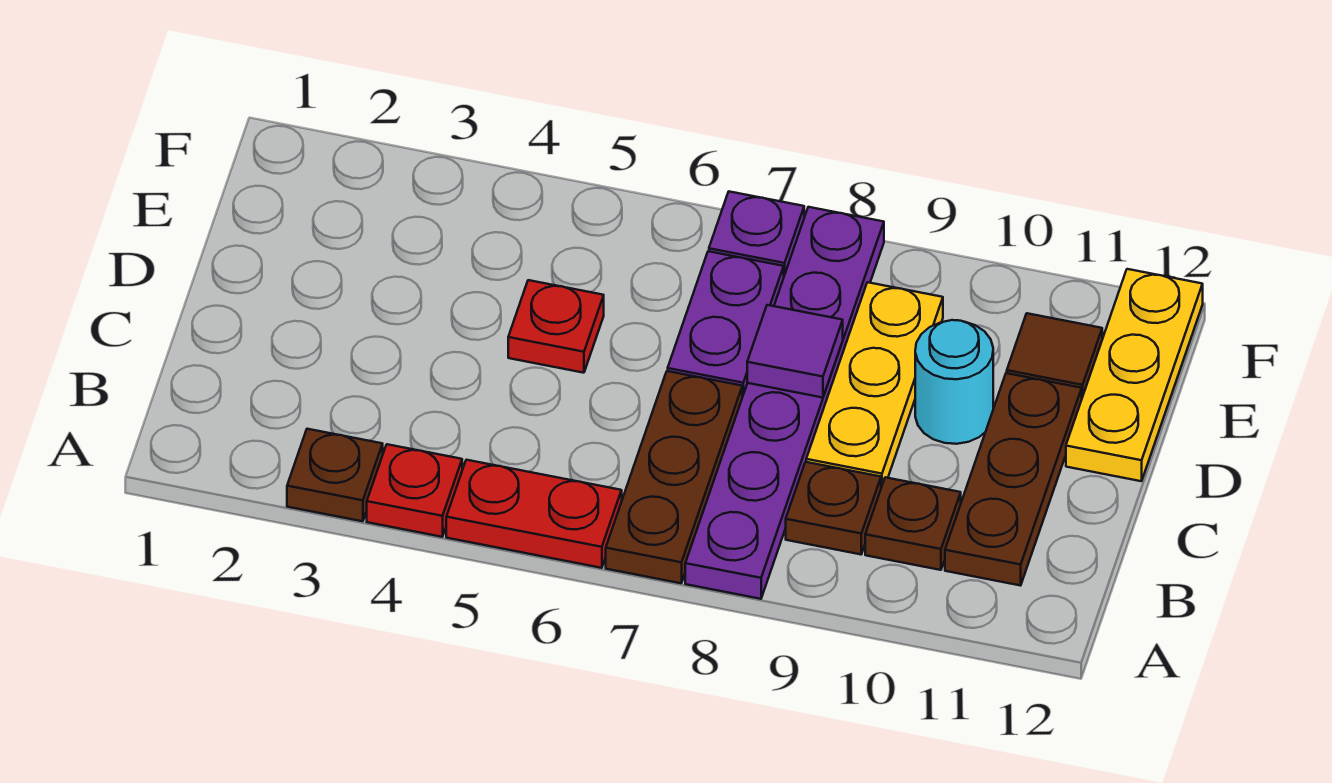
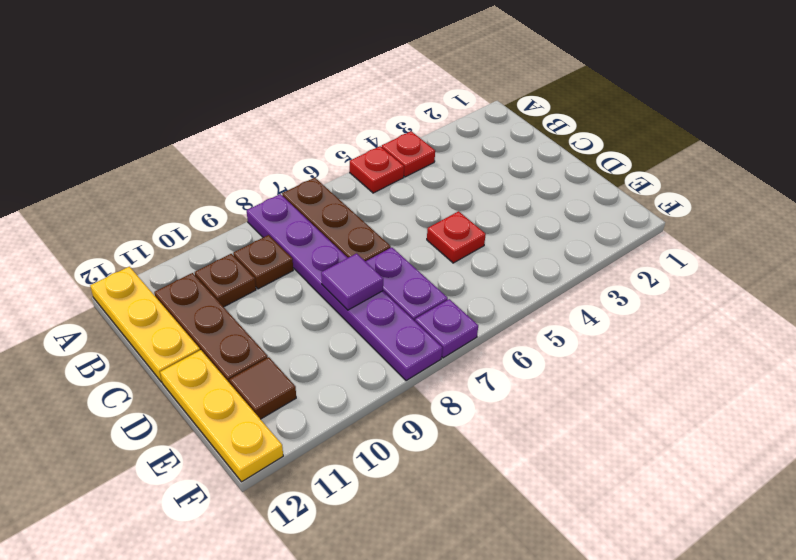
brown 1x1 plate [287,429,383,521] -> none
red 1x2 plate [446,460,622,568] -> red 1x1 plate [350,146,404,193]
yellow 1x3 plate [806,282,943,487] -> yellow 1x3 plate moved to [90,267,200,382]
cyan 1x1 round brick [915,320,993,444] -> none

